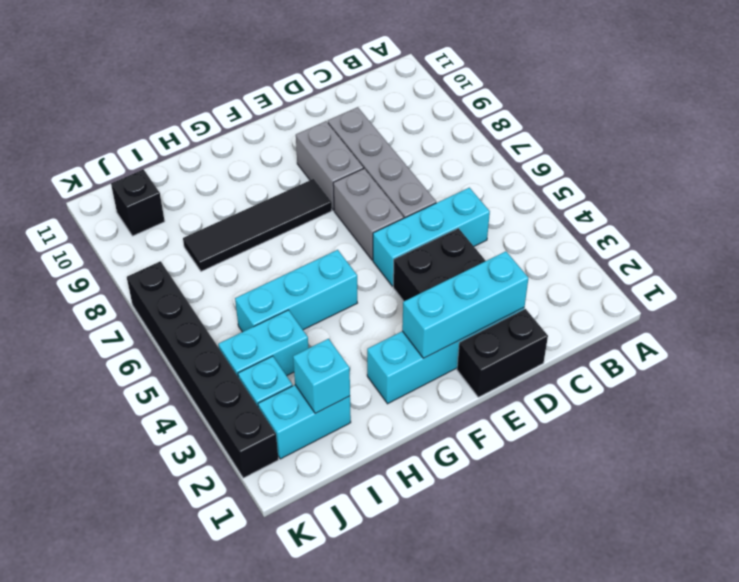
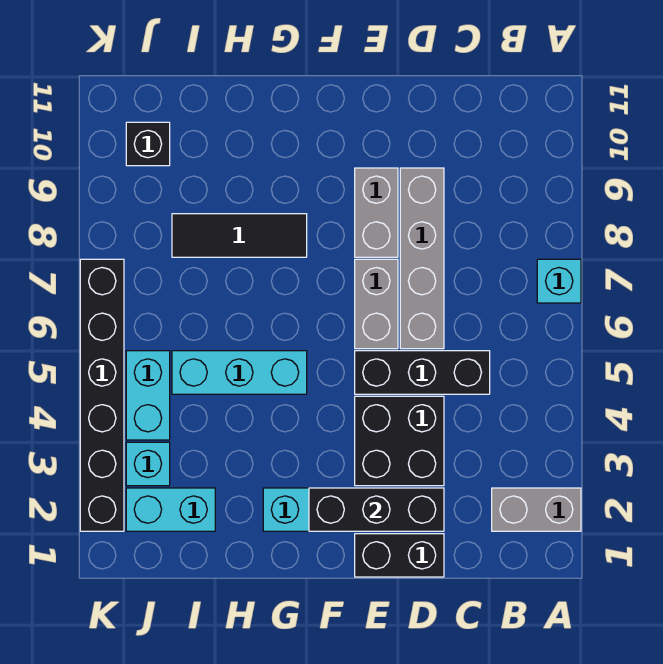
none -> grey 1x2 brick [492,488,581,531]
cyan 1x3 brick [373,188,490,286] -> black 1x3 brick [355,351,490,394]
cyan 1x3 brick [402,251,528,358] -> black 1x3 brick [309,488,444,531]
black 1x4 tile [183,179,332,271] -> black 1x3 tile [172,214,307,257]
cyan 1x1 brick [293,339,350,413] -> cyan 1x1 brick moved to [537,259,581,303]
cyan 1x2 brick [218,310,308,376] -> cyan 1x2 brick turned to [126,351,170,440]

